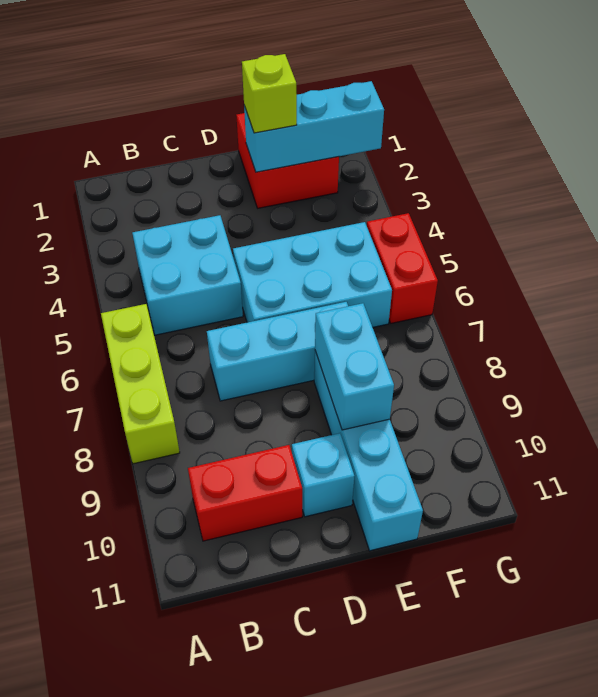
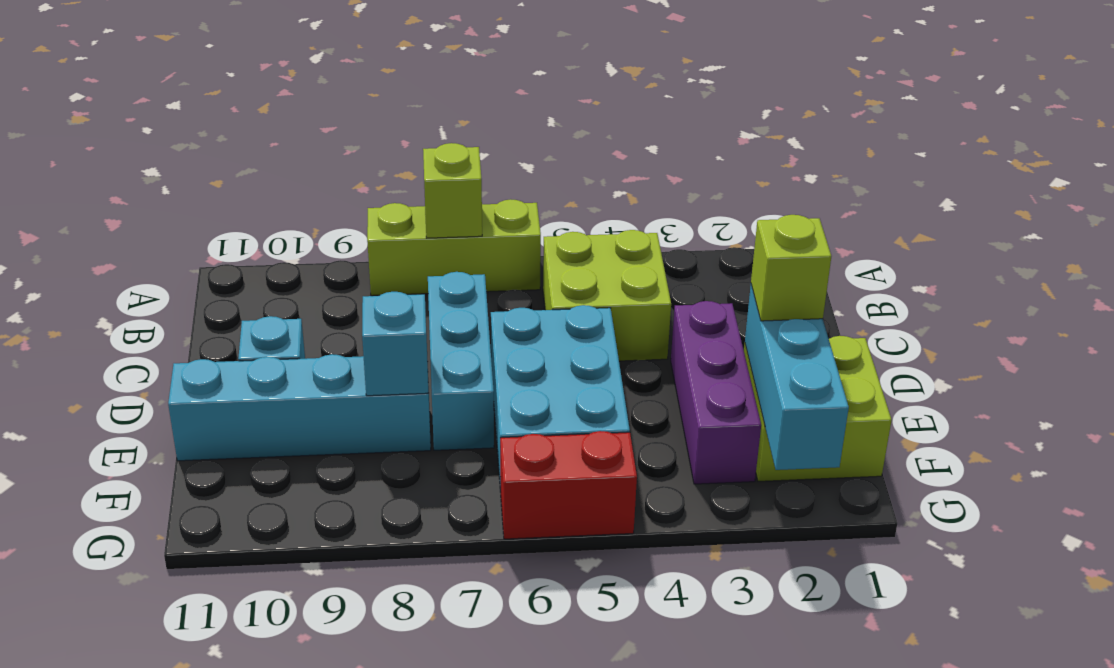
none -> lime 1x1 brick [423,143,482,238]
cyan 2x2 brick [132,215,243,335] -> lime 2x2 brick [543,230,671,361]
red 1x2 brick [188,445,302,541] -> none
none -> purple 1x3 brick [671,301,761,484]
red 2x2 brick [236,113,339,208] -> lime 2x2 brick [744,336,892,481]
cyan 1x2 brick [315,303,394,430] -> cyan 1x1 brick [362,292,428,396]

